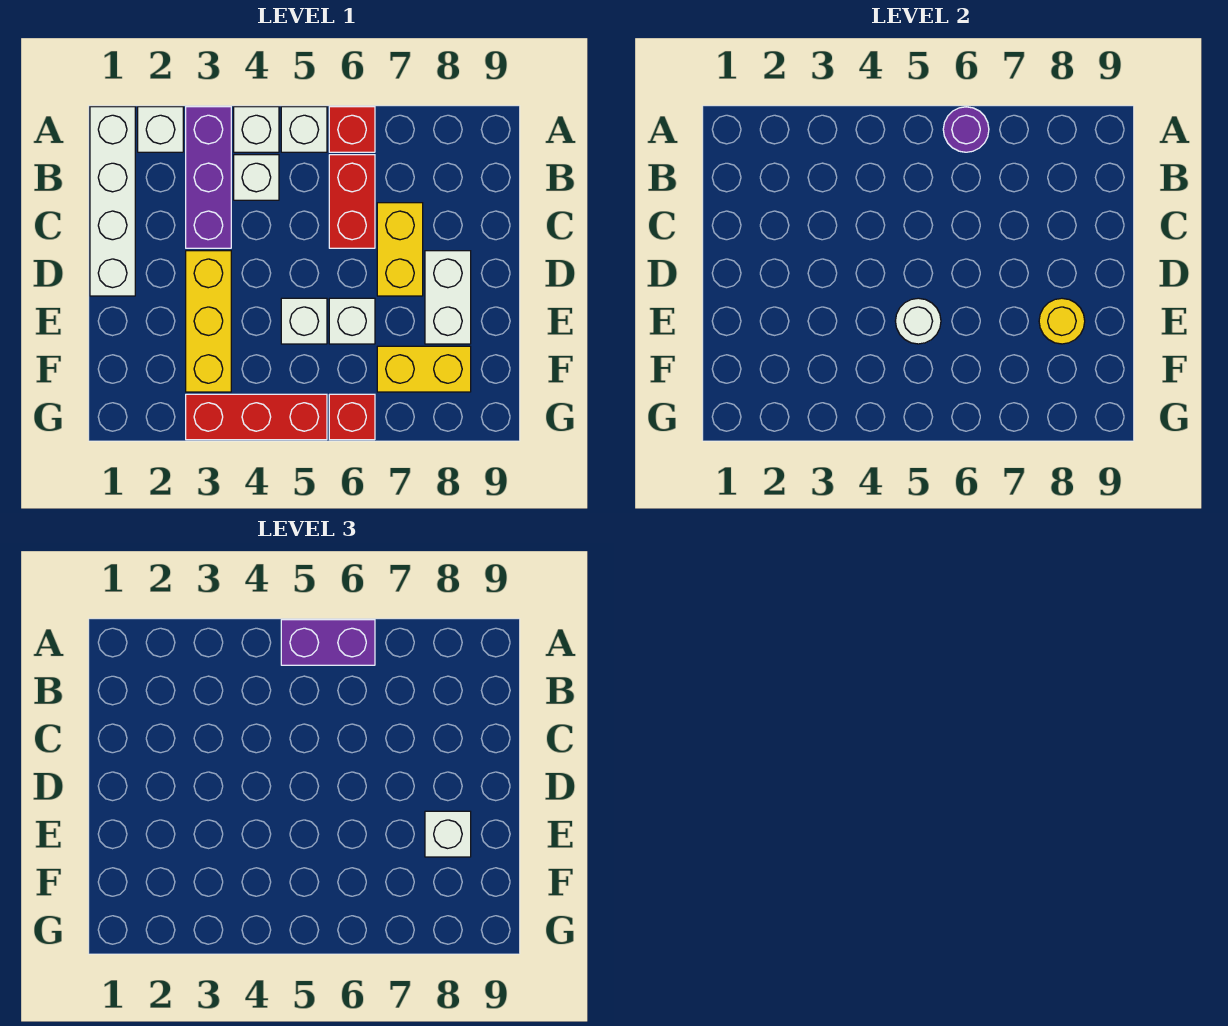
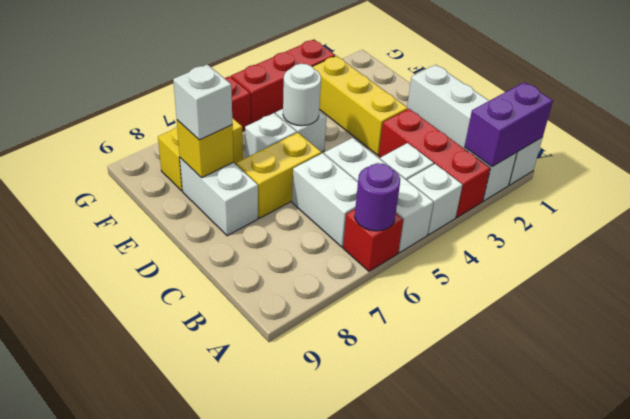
purple 1x3 brick [186,107,231,248] -> red 1x3 brick [379,109,490,218]
white 1x1 brick [281,107,327,152] -> white 1x3 brick [324,138,433,253]
purple 1x2 brick [281,620,375,665] -> purple 1x2 brick moved to [464,82,553,167]
red 1x2 brick [329,155,375,248] -> white 1x2 brick [292,153,358,247]
yellow 1x2 brick [377,203,423,296] -> yellow 1x2 brick turned to [236,133,322,218]
yellow 1x1 round brick [1039,298,1085,344] -> yellow 1x1 brick [177,120,234,178]

